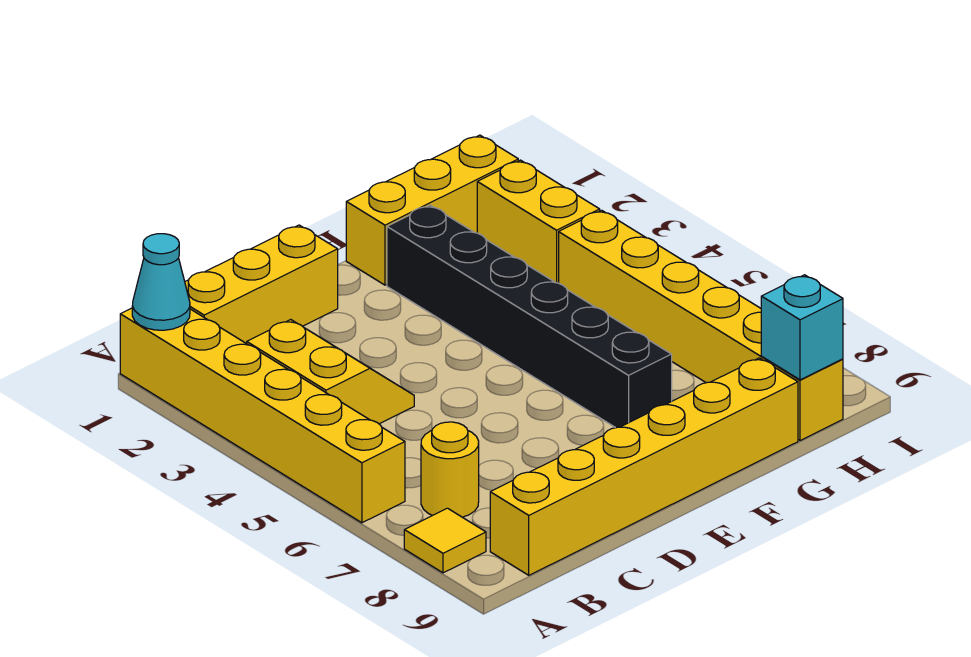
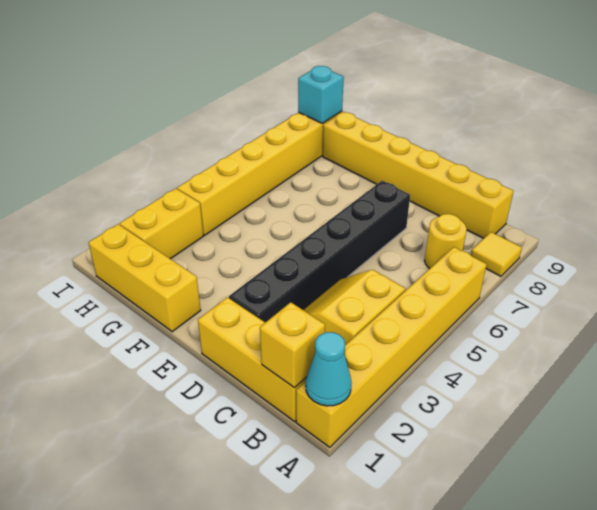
none -> yellow 1x1 brick [260,302,325,388]
black 1x6 brick [387,205,672,428] -> black 1x6 brick moved to [229,181,410,323]

